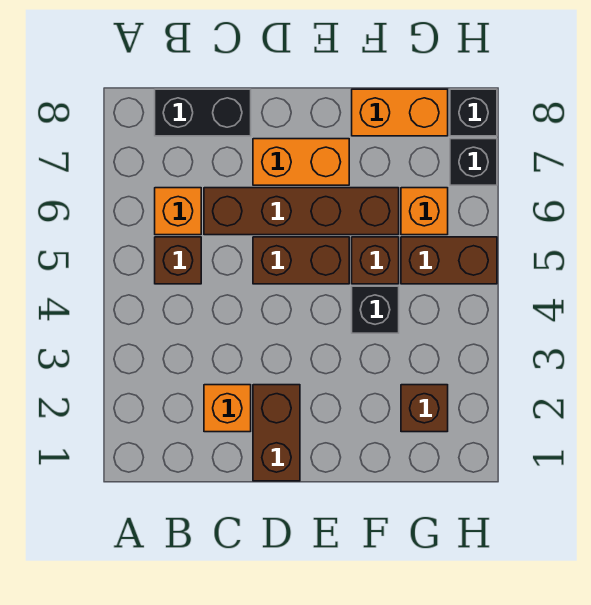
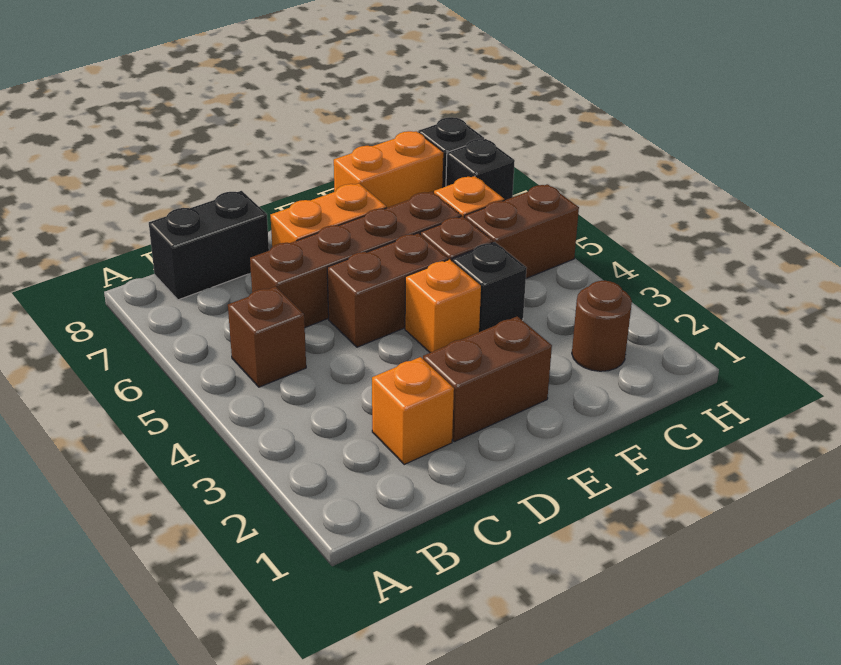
orange 1x1 brick [155,188,201,235] -> orange 1x1 brick moved to [405,259,481,353]
brown 1x2 brick [253,385,300,481] -> brown 1x2 brick turned to [423,316,552,442]
brown 1x1 brick [401,385,448,432] -> brown 1x1 round brick [572,281,632,371]

